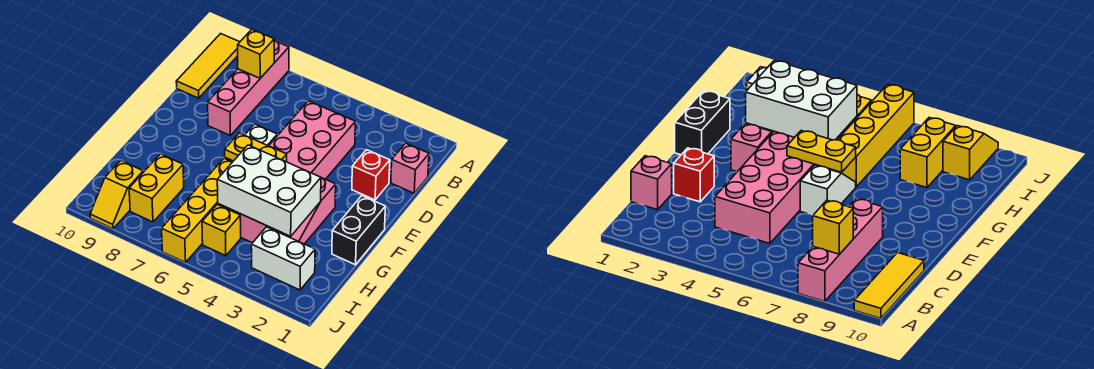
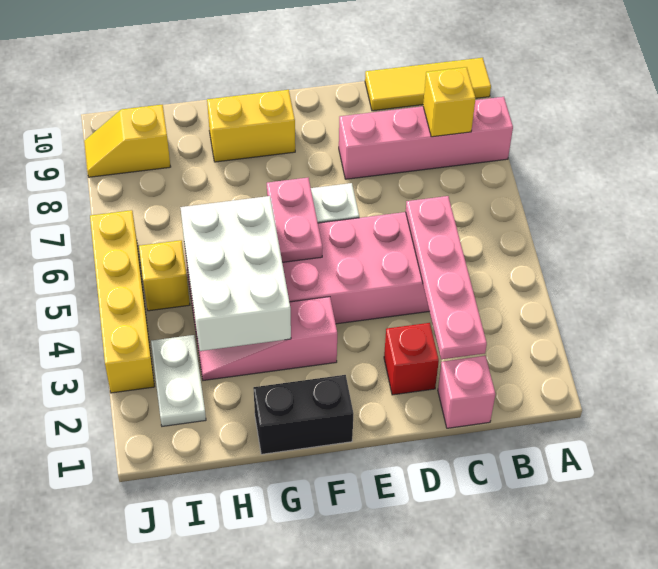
none -> pink 1x4 plate [406,196,487,359]
yellow 1x2 plate [225,133,287,162] -> pink 1x2 plate [267,178,323,262]
yellow 1x4 brick [162,158,232,263] -> yellow 1x4 brick turned to [90,210,155,393]
yellow 1x2 brick [129,154,184,222] -> yellow 1x2 brick moved to [207,90,295,162]
white 1x2 brick [251,227,315,290] -> white 1x2 plate [151,335,206,426]

